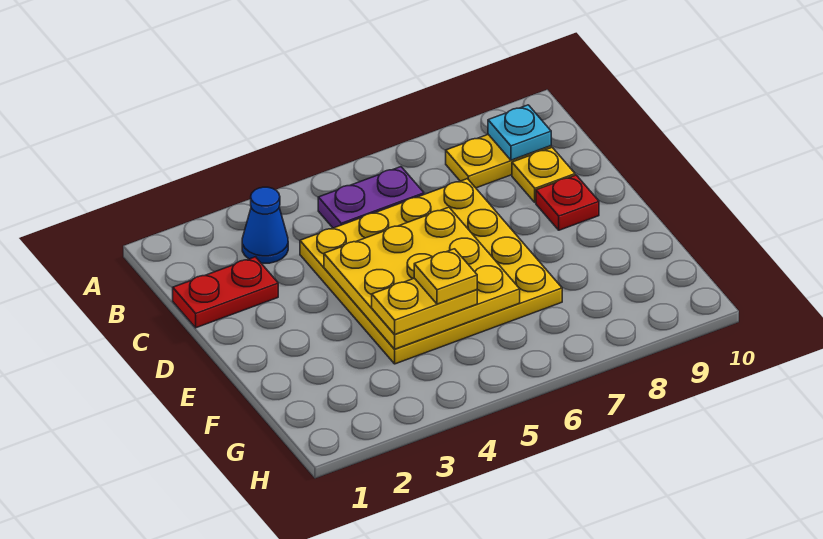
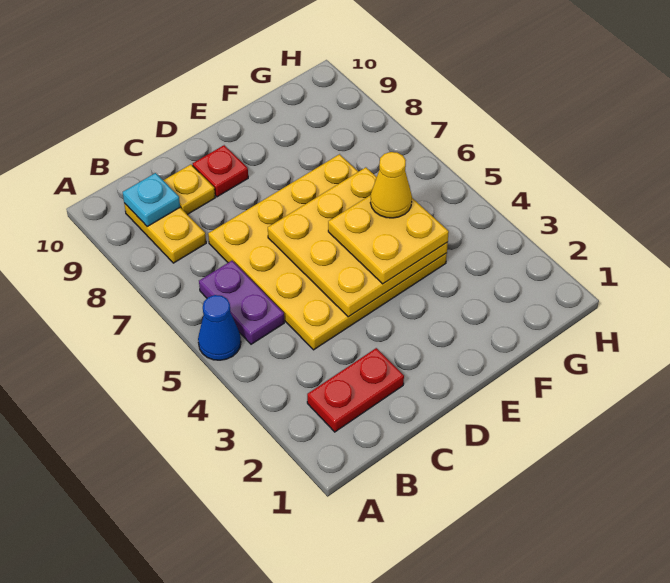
blue 1x1 cone [242,187,288,263] -> blue 1x1 cone moved to [198,295,241,360]
red 1x2 plate [173,257,278,328] -> red 1x2 plate turned to [307,348,404,432]
yellow 1x2 plate [372,278,477,334] -> yellow 2x2 plate [328,195,449,284]
yellow 1x1 plate [414,249,477,304] -> yellow 1x1 cone [370,152,412,218]

